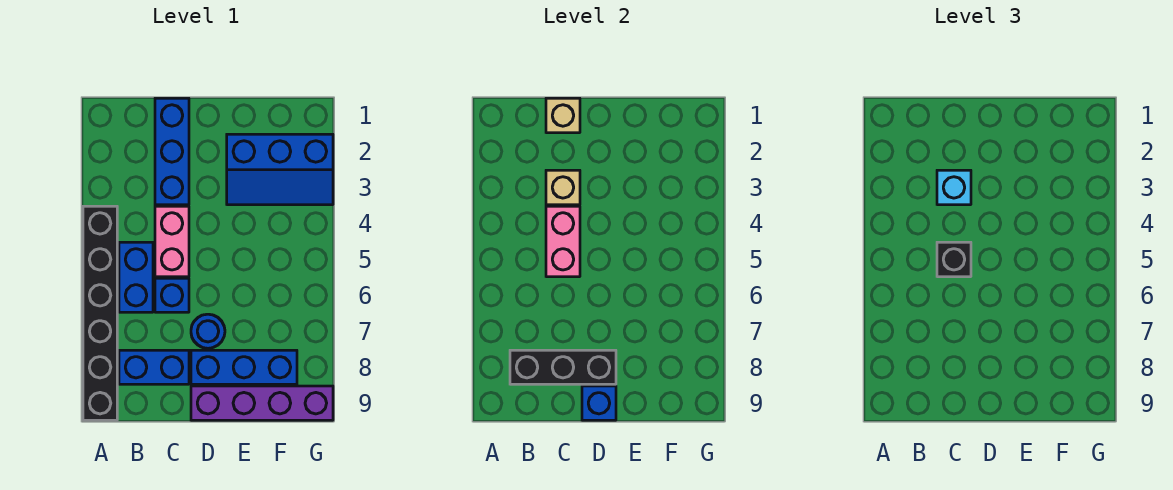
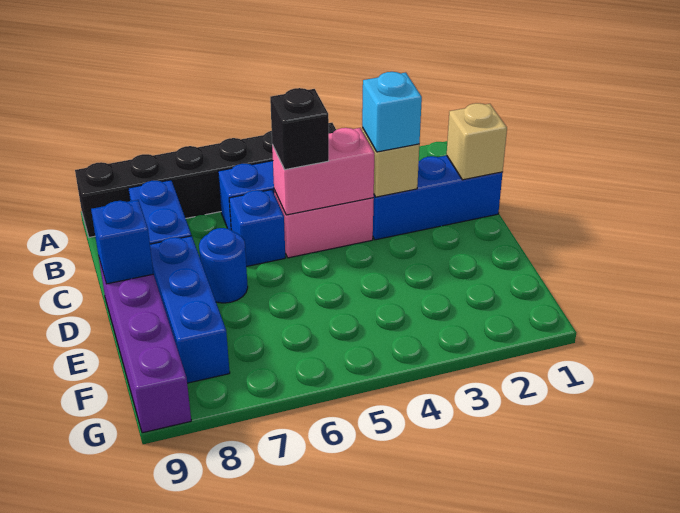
black 1x3 brick [510,350,616,384] -> none
blue 2x3 slope [227,134,333,205] -> none

